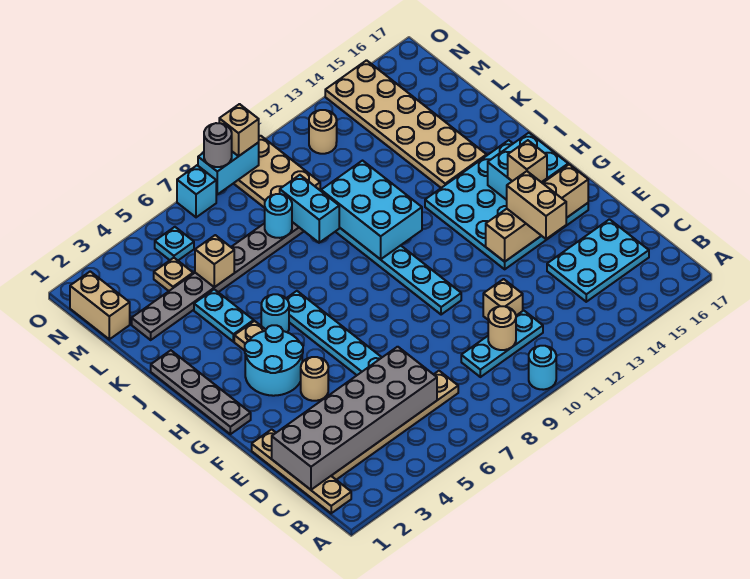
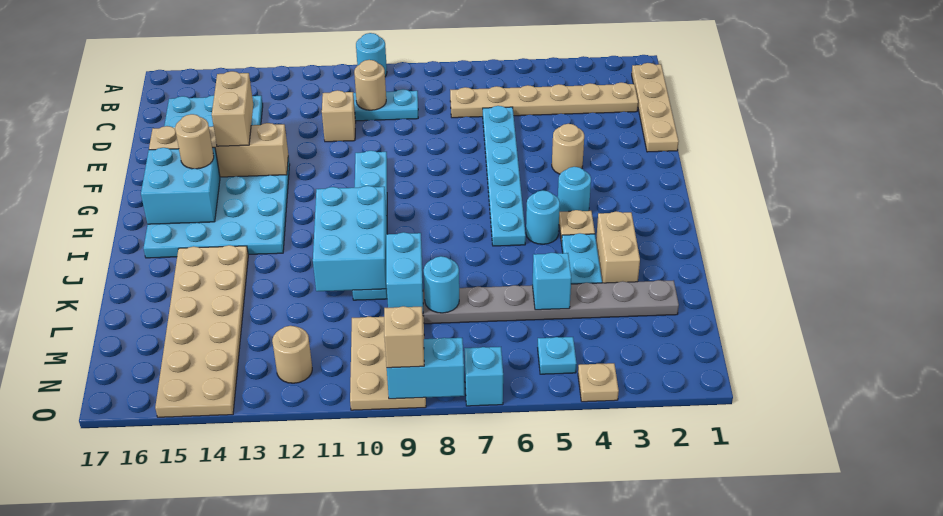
grey 2x6 brick [272,347,437,490] -> none
grey 1x4 plate [151,350,251,434] -> none
cyan 2x2 round brick [245,325,303,396] -> cyan 1x1 round brick [558,167,591,212]
tan 1x1 brick [508,140,547,182] -> tan 1x1 round brick [175,114,214,169]
tan 1x1 brick [195,235,234,287] -> cyan 1x1 brick [532,253,571,310]
tan 1x2 brick [70,272,130,339] -> tan 1x2 brick moved to [596,211,640,283]
tan 1x1 plate [154,258,193,291] -> tan 1x1 plate moved to [578,363,619,402]
grey 1x1 round brick [204,123,232,167] -> none

